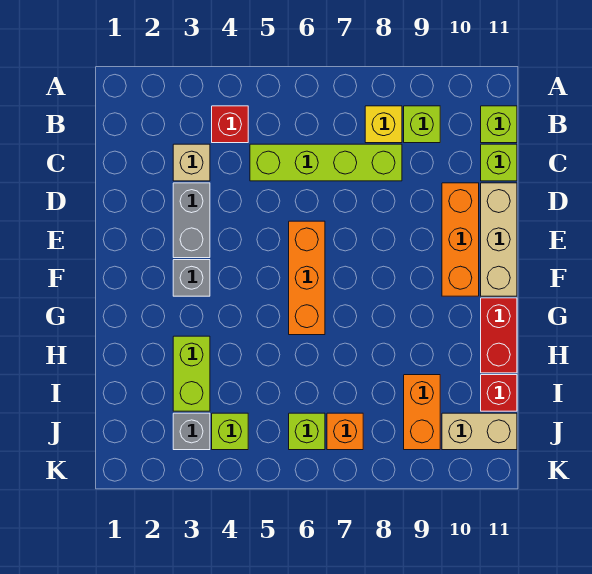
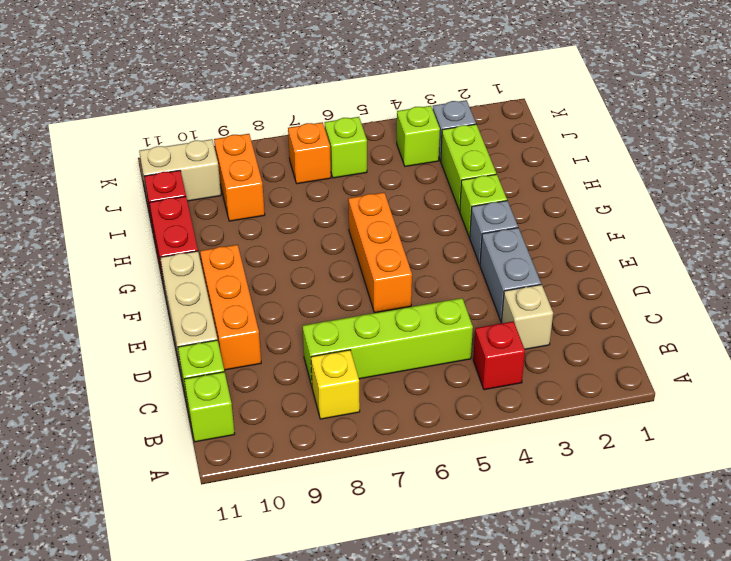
lime 1x1 brick [404,106,440,143] -> lime 1x1 brick moved to [460,174,507,237]

